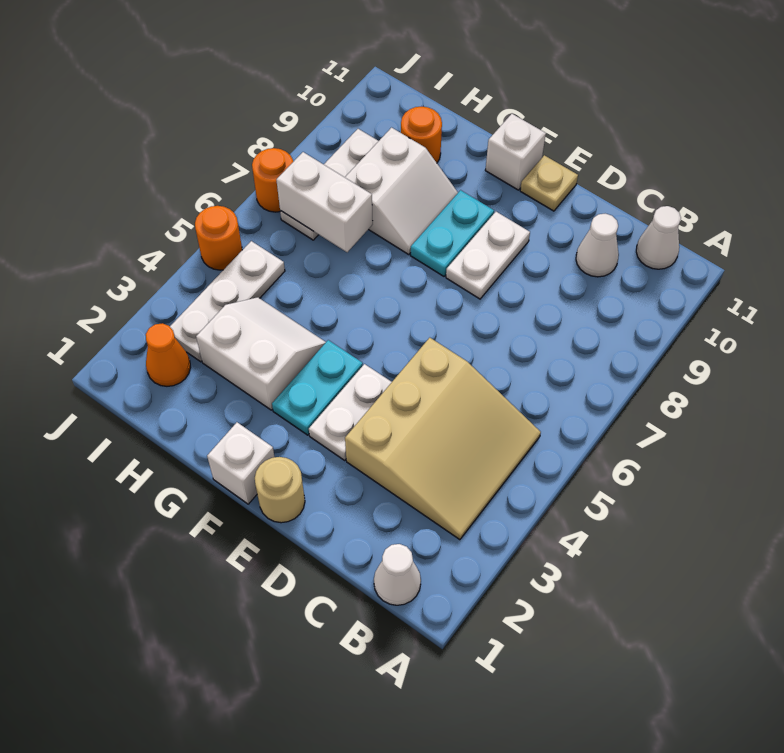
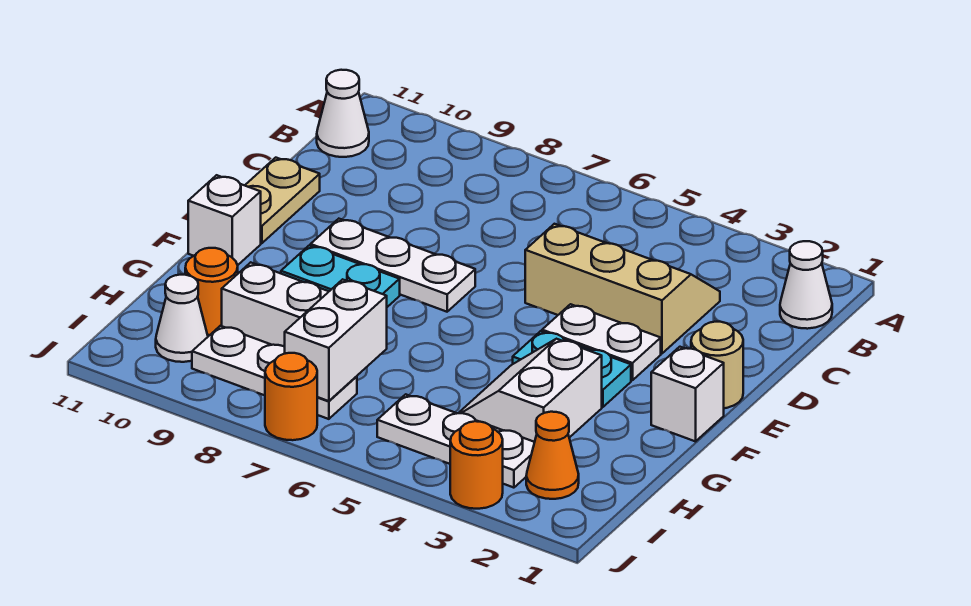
tan 3x3 slope [345,338,541,540] -> tan 2x3 slope [525,224,720,353]
white 1x1 cone [576,214,619,277] -> white 1x1 cone moved to [156,275,208,362]
white 1x2 plate [446,212,530,299] -> white 1x3 plate [311,219,475,312]
tan 1x1 plate [520,155,578,211] -> tan 1x2 plate [245,158,320,243]
orange 1x1 round brick [195,206,242,270] -> orange 1x1 round brick moved to [450,421,503,509]

